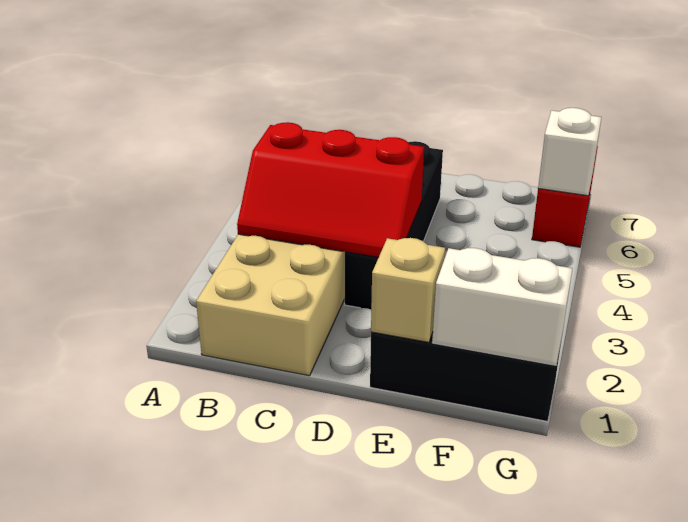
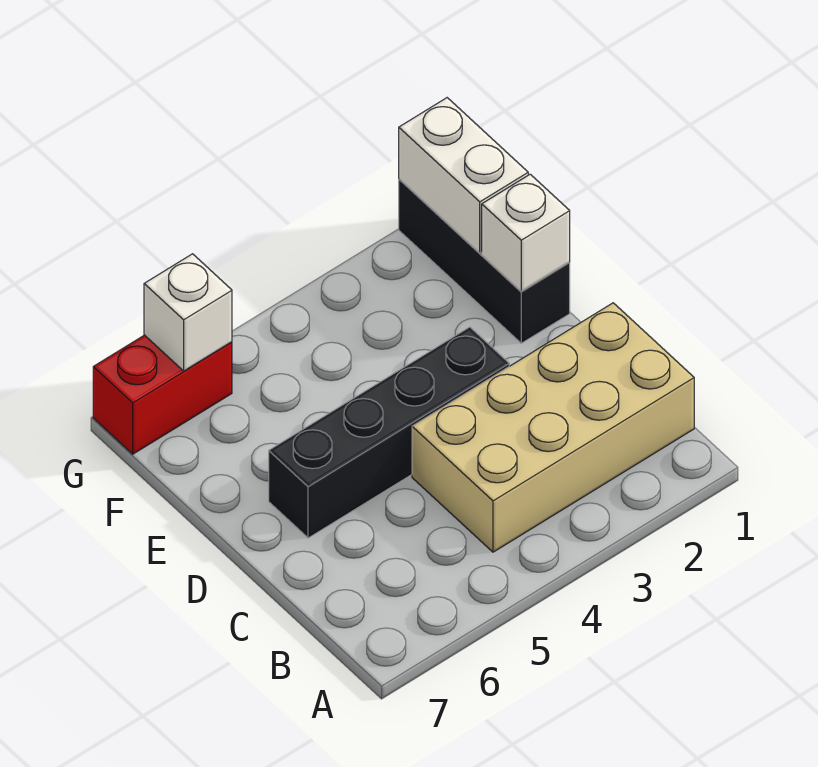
red 2x3 slope [237,122,424,257] -> none
tan 1x1 brick [371,238,445,342] -> white 1x1 brick [482,174,570,291]

